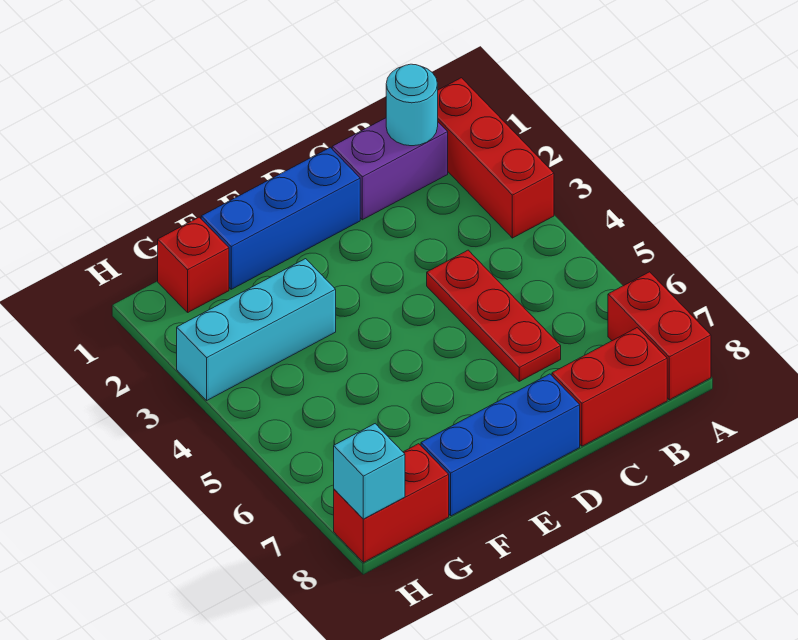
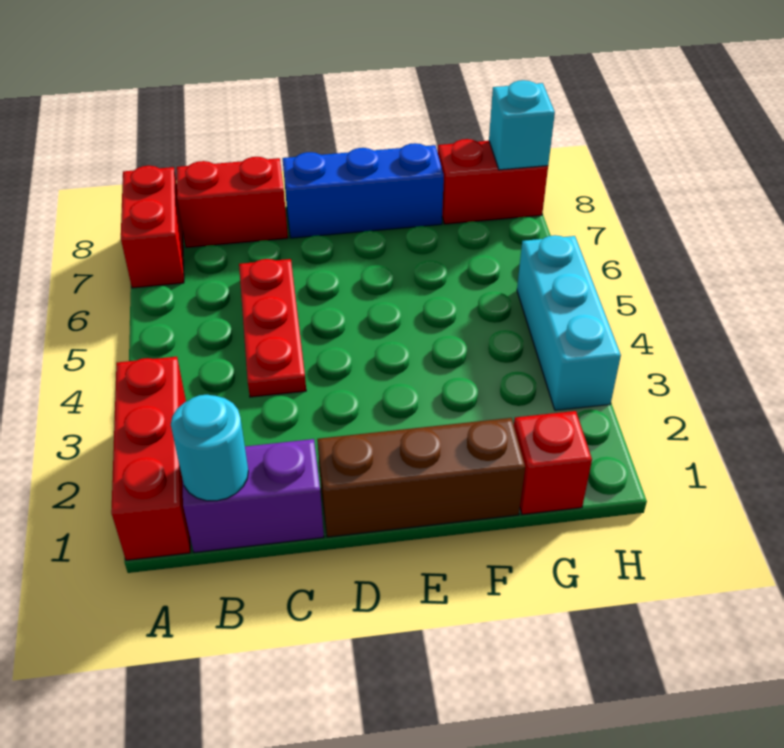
blue 1x3 brick [201,147,360,289] -> brown 1x3 brick [317,418,525,537]
cyan 1x3 brick [177,259,336,400] -> cyan 1x3 brick turned to [517,235,621,410]

